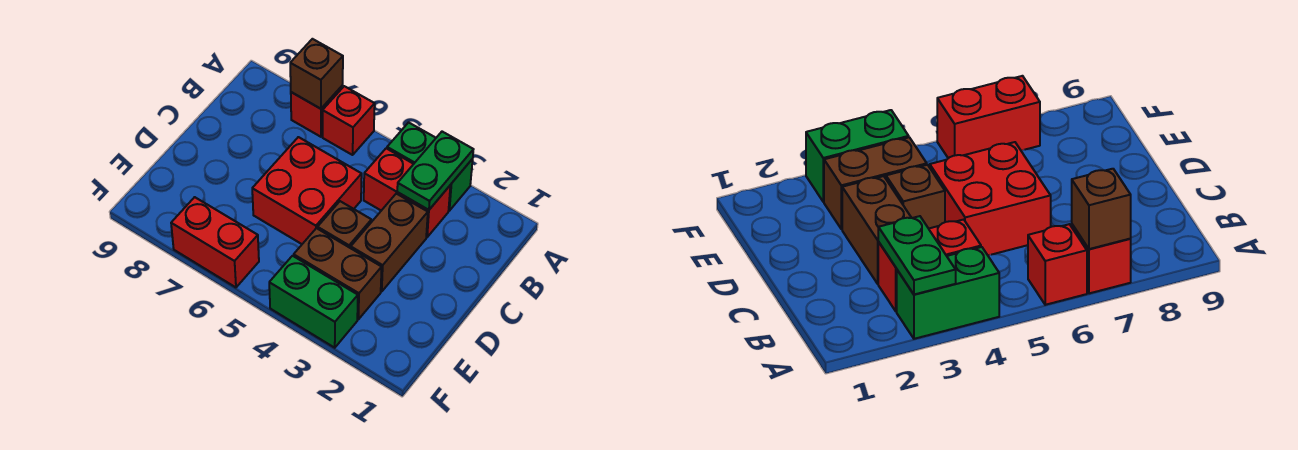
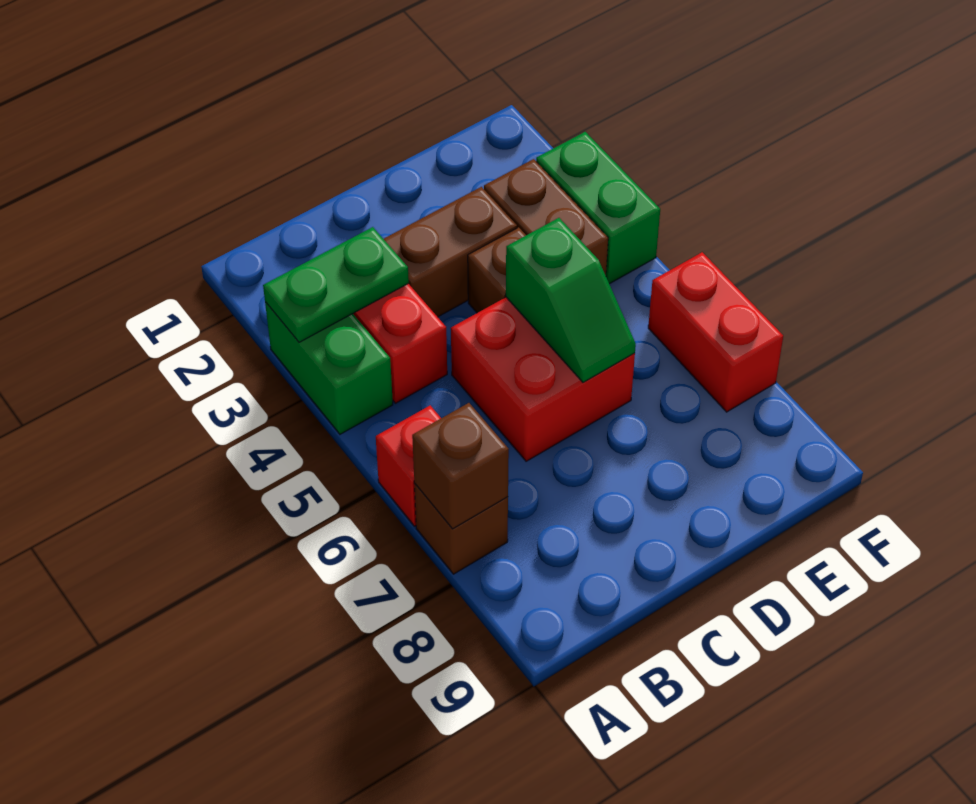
red 1x1 brick [291,85,343,137] -> brown 1x1 brick [415,484,508,574]
none -> green 1x2 slope [506,218,636,382]

